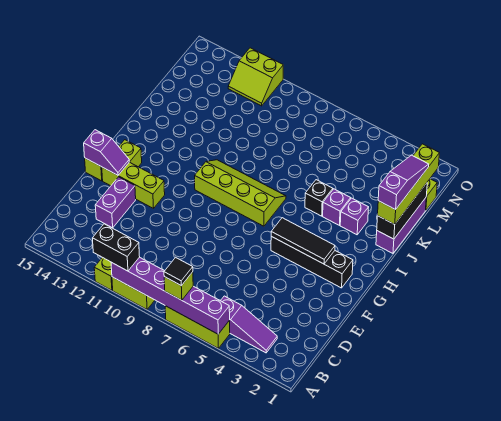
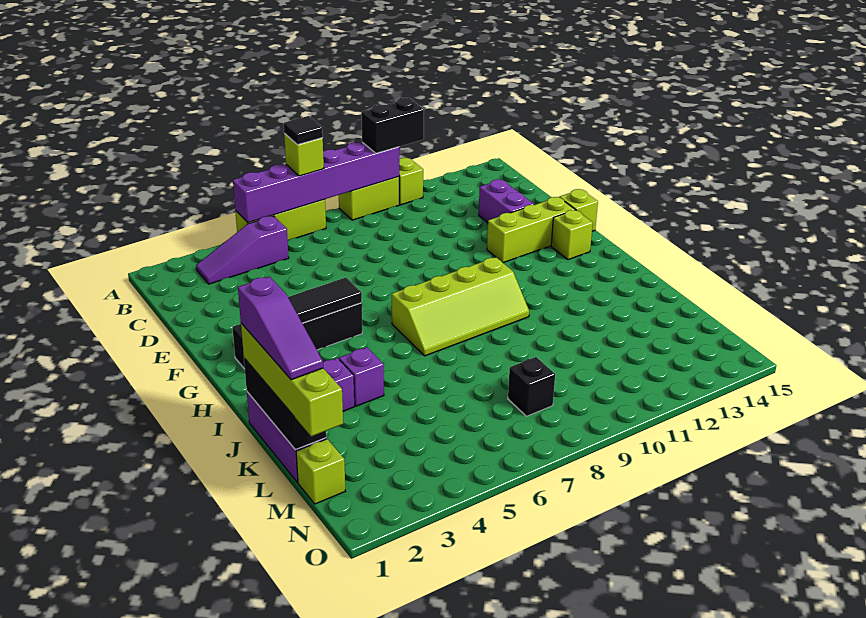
purple 1x2 slope [84,130,129,175] -> none
black 1x1 brick [305,180,333,216] -> black 1x1 brick moved to [508,357,555,416]
lime 2x2 slope [228,48,283,106] -> none

